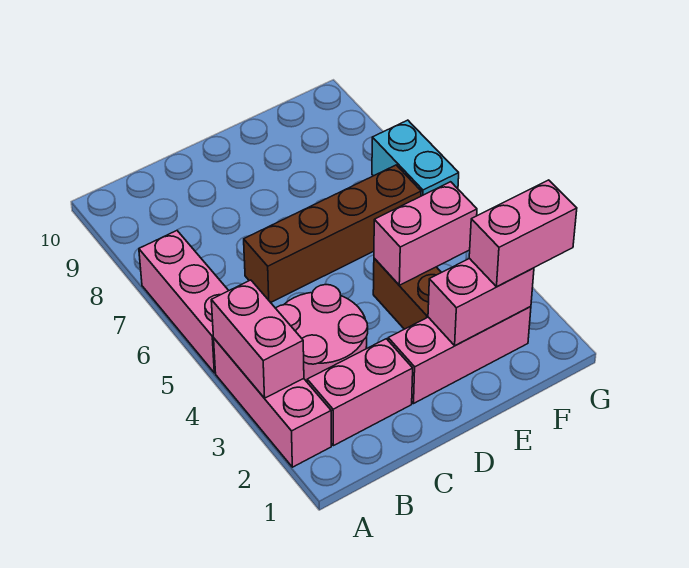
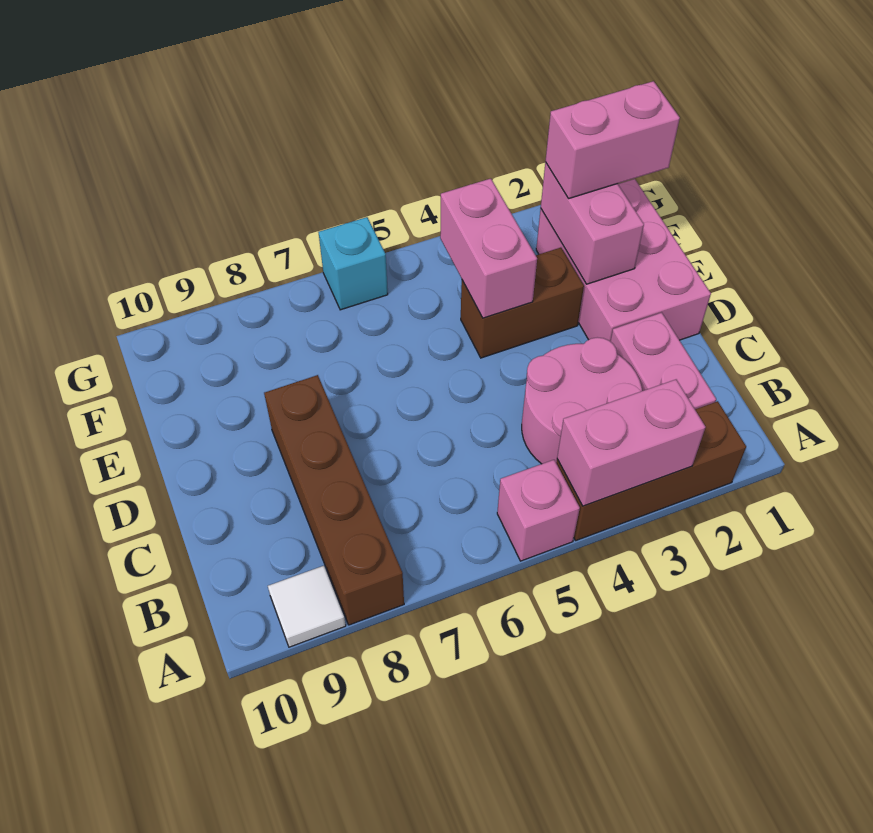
pink 1x3 brick [214,339,331,467] -> brown 1x3 brick [556,401,746,540]
pink 1x3 brick [139,231,229,373] -> pink 1x1 brick [497,460,580,561]
none -> white 1x1 tile [268,566,346,647]
brown 1x4 brick [244,165,421,303] -> brown 1x4 brick moved to [264,375,404,625]
pink 1x3 brick [388,307,531,403] -> pink 2x3 brick [536,179,711,341]
pink 1x2 brick [469,180,577,287] -> pink 1x2 brick turned to [545,81,680,198]
cyan 1x2 brick [372,120,459,196] -> cyan 1x1 brick [319,217,388,310]

